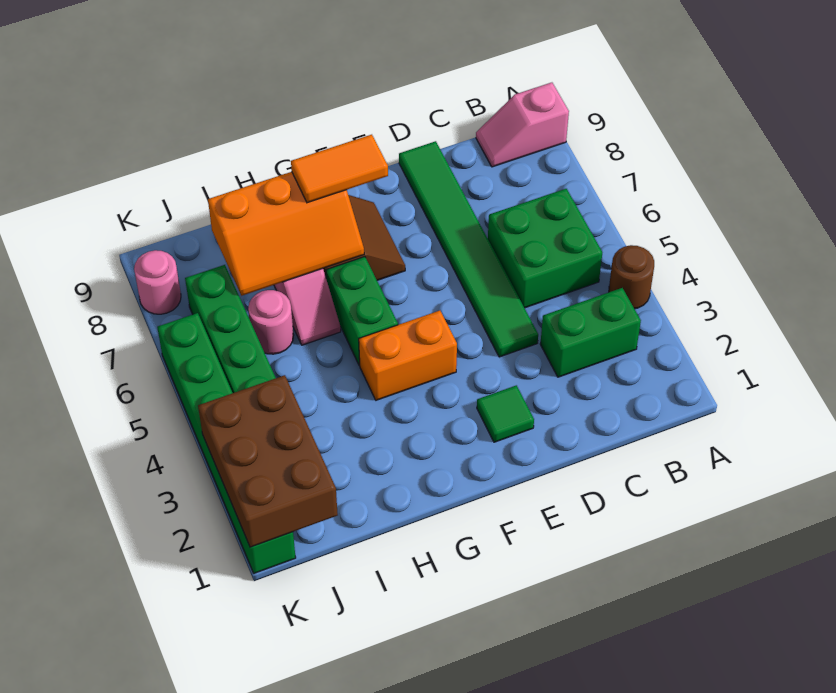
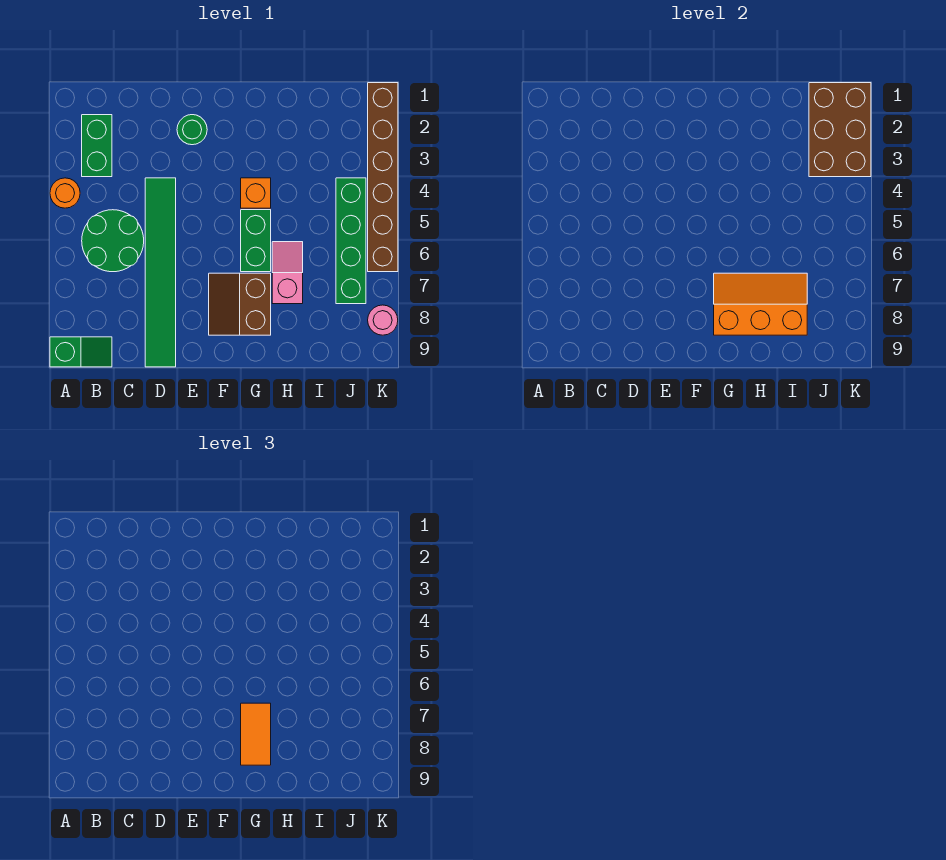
brown 1x1 round brick [609,245,654,309] -> orange 1x1 round brick [50,178,80,208]
pink 1x2 slope [476,83,569,167] -> green 1x2 slope [50,337,112,367]
green 1x2 brick [540,288,641,377] -> green 1x2 brick turned to [82,115,112,177]
green 2x2 brick [488,189,602,308] -> green 2x2 round brick [82,210,144,272]
green 1x1 tile [477,385,534,442] -> green 1x1 round brick [177,115,207,145]
orange 1x2 brick [359,311,457,400] -> orange 1x1 brick [241,178,271,208]
orange 1x2 tile [291,135,388,203] -> orange 1x2 tile turned to [241,703,271,765]
pink 1x1 round brick [248,290,294,354] -> none
green 1x6 brick [157,313,296,573] -> brown 1x6 brick [368,83,398,272]

